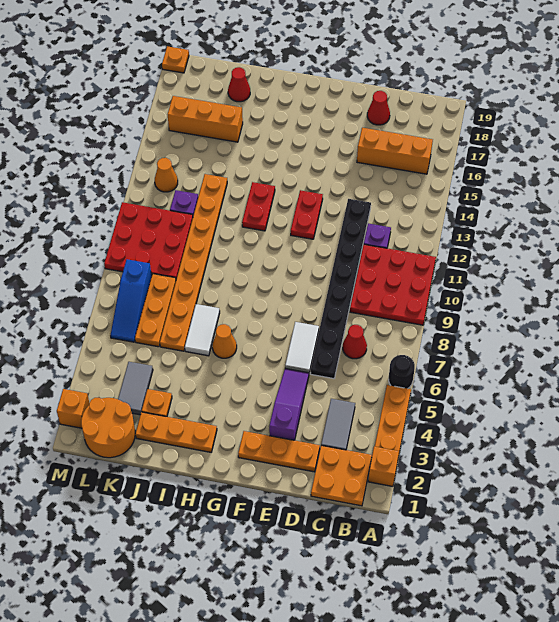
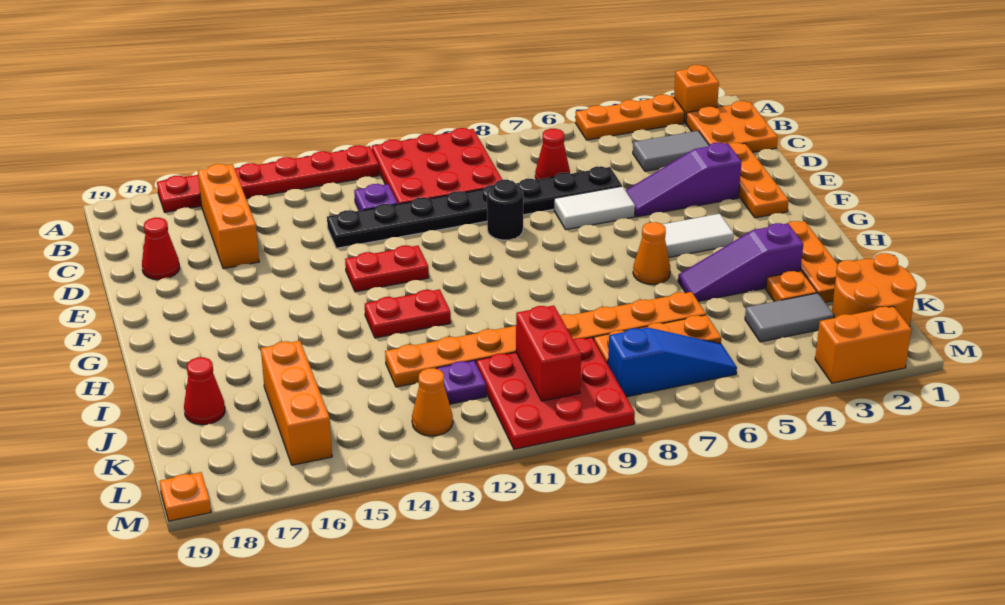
black 1x1 round brick [389,355,415,389] -> black 1x1 round brick moved to [487,179,523,240]
none -> red 1x6 plate [157,145,379,212]
none -> purple 1x3 slope [678,223,803,301]
white 1x2 tile [185,304,220,356] -> white 1x2 tile moved to [662,214,734,257]
none -> red 1x2 brick [516,306,581,401]
orange 1x1 brick [57,389,89,428] -> orange 1x2 brick [815,306,911,383]

